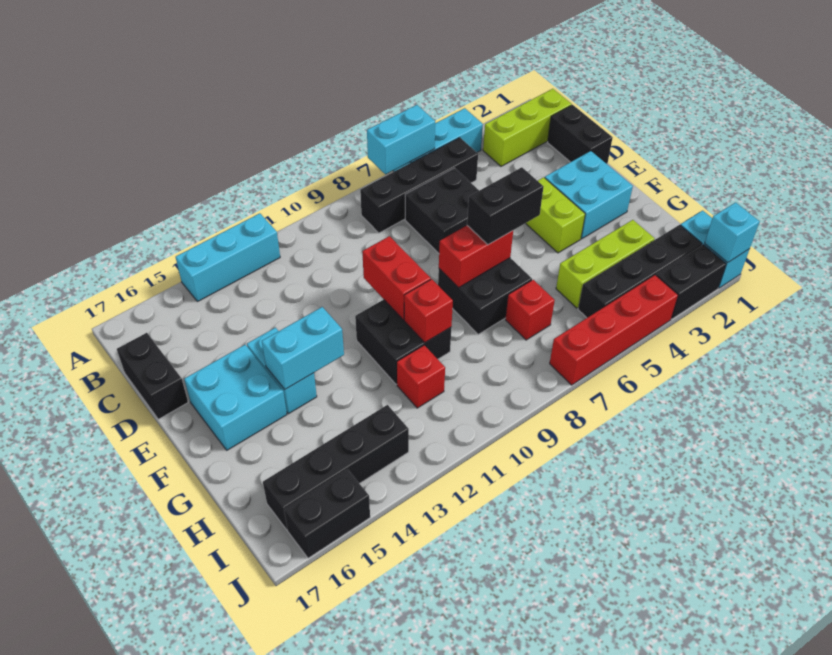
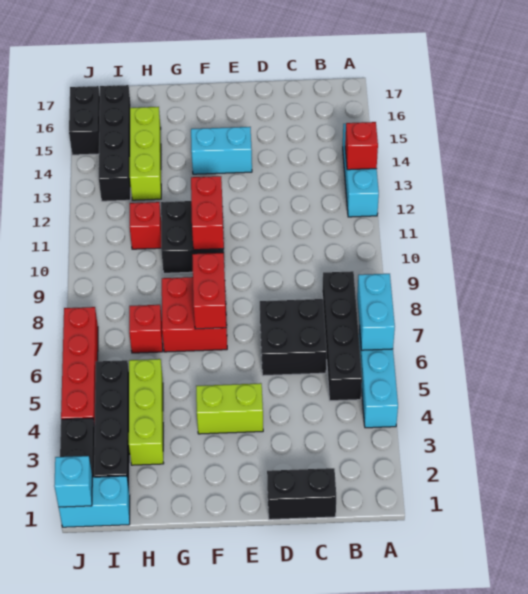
lime 1x3 brick [483,89,572,166] -> lime 1x3 brick moved to [130,107,161,200]
black 1x2 brick [117,333,188,419] -> none
cyan 2x2 brick [545,151,633,239] -> none
red 1x2 brick [362,236,431,320] -> red 1x2 brick turned to [191,176,224,250]
cyan 2x2 brick [184,345,287,450] -> none
black 1x2 brick [467,167,544,245] -> none
black 2x2 brick [438,258,532,334] -> red 2x2 brick [162,277,227,352]
cyan 1x2 brick [262,307,344,389] -> none
red 1x1 brick [404,279,453,342] -> red 1x1 brick moved to [345,122,378,170]

